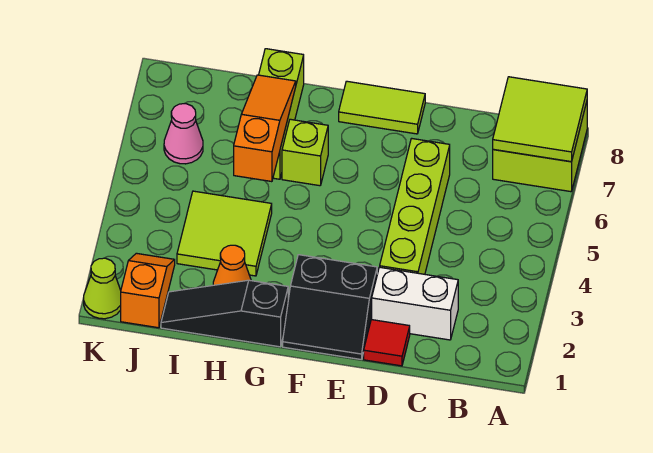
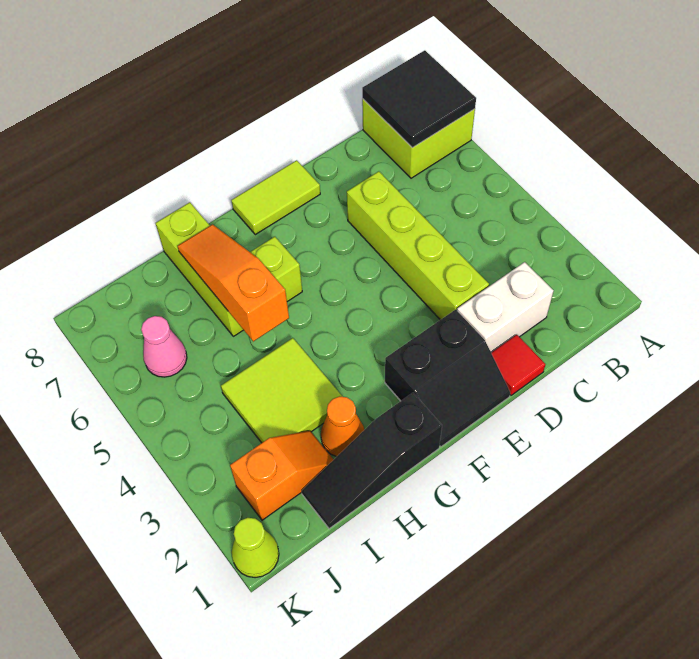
lime 2x2 tile [493,77,587,162] -> black 2x2 tile [362,50,476,148]
orange 1x2 slope [121,253,175,328] -> orange 1x2 slope turned to [230,431,334,520]

